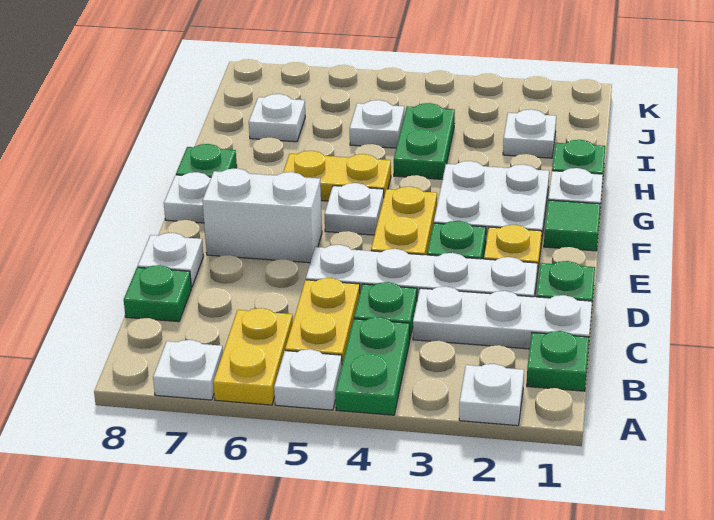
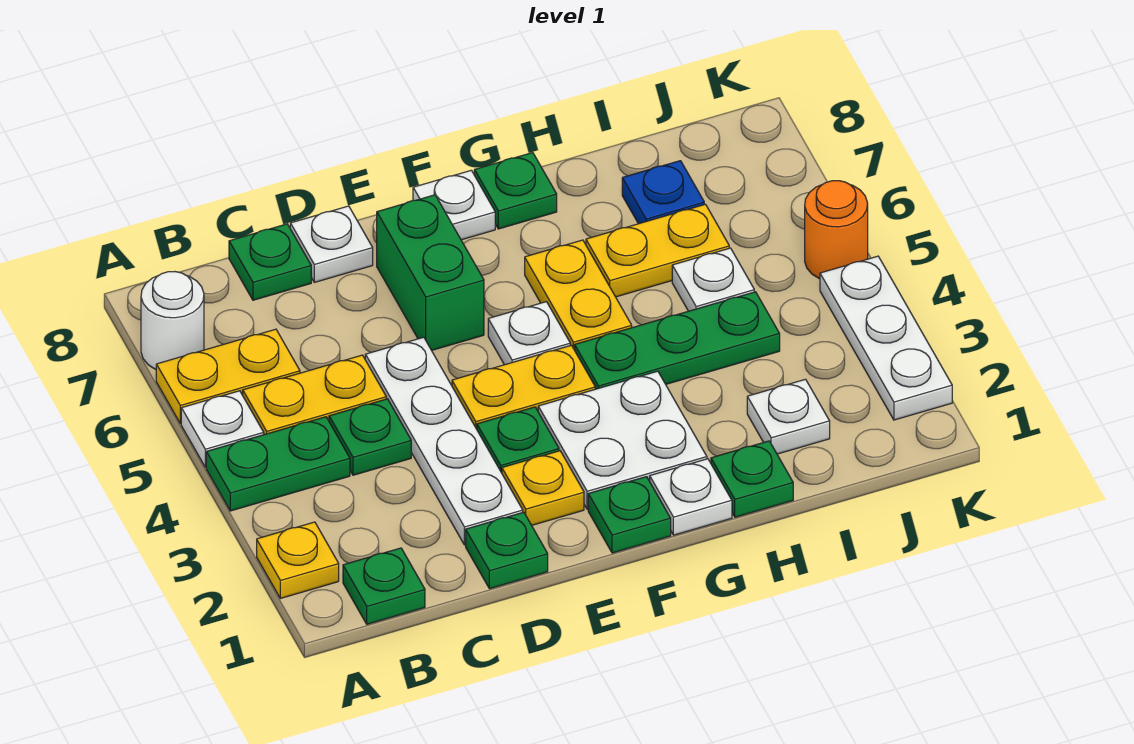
white 1x1 plate [459,364,524,426] -> yellow 1x1 plate [257,522,339,598]
white 1x1 plate [153,340,223,400] -> white 1x1 round brick [141,272,204,369]
white 1x3 plate [413,286,592,349] -> white 1x3 plate moved to [820,256,952,420]
white 1x2 brick [202,168,322,263] -> green 1x2 brick [377,195,484,350]
green 1x1 tile [544,200,600,251] -> green 1x1 plate [588,477,671,553]
green 1x2 plate [394,103,455,179] -> green 1x3 plate [575,292,780,389]
none -> yellow 1x2 plate [586,204,729,297]
white 1x1 plate [249,94,305,142] -> blue 1x1 plate [622,161,704,224]
none -> orange 1x1 round brick [805,181,868,279]

